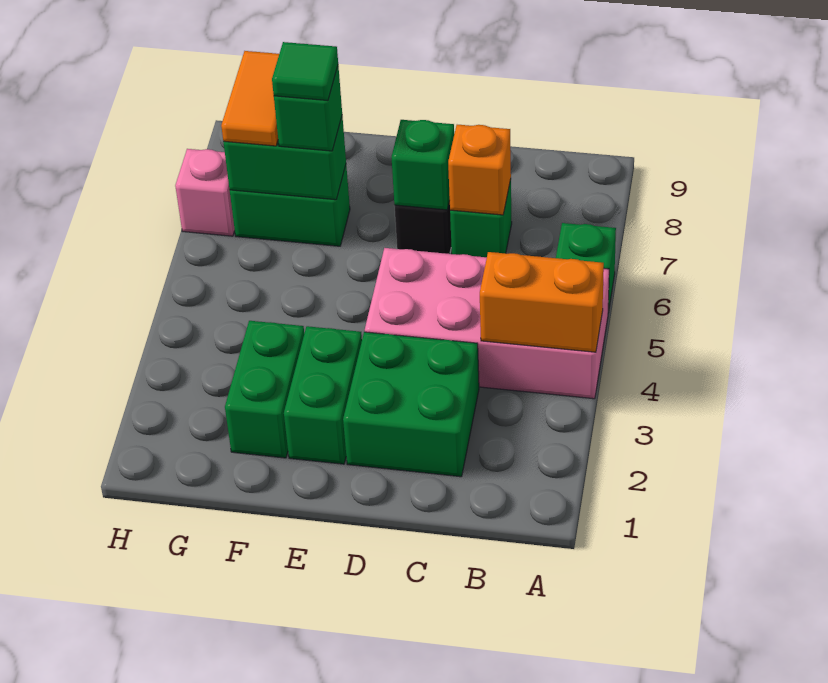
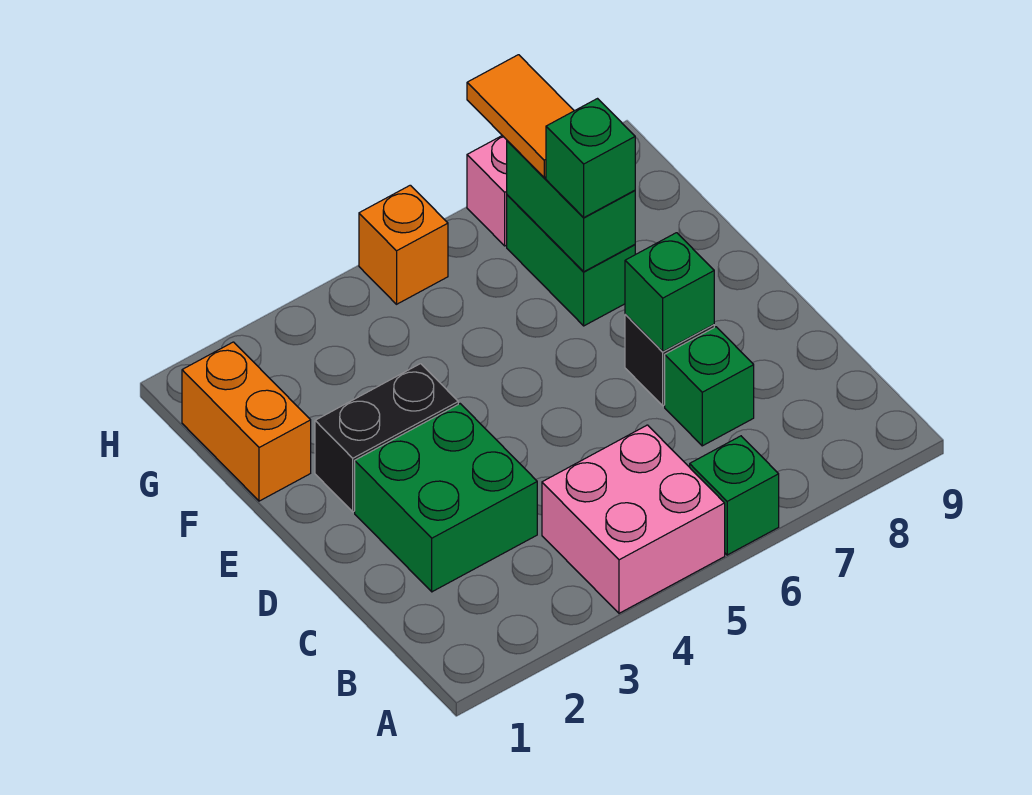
pink 2x4 brick [365,248,609,399] -> pink 2x2 brick [542,425,725,613]
orange 1x2 brick [480,252,604,352] -> orange 1x2 brick moved to [182,342,311,501]
orange 1x1 brick [448,125,511,215] -> orange 1x1 brick moved to [359,185,448,304]
green 1x2 brick [284,326,362,464] -> black 1x2 brick [315,364,458,512]
green 1x2 brick [225,321,304,458] -> none
green 1x1 tile [272,42,338,100] -> none
orange 1x2 tile [221,51,279,146] -> orange 1x2 tile turned to [467,55,574,177]

